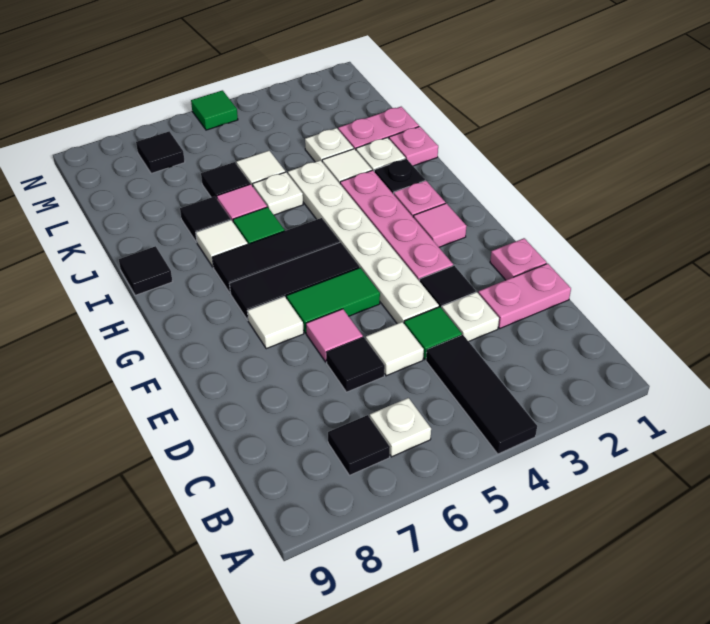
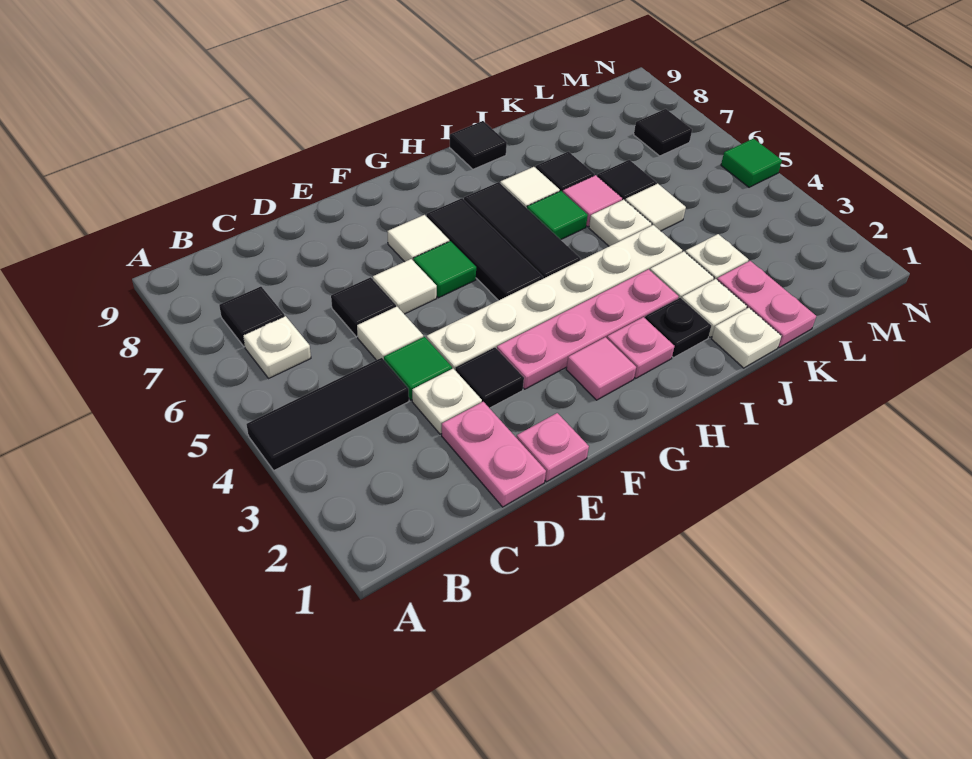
pink 1x1 tile [306,309,363,362] -> white 1x1 tile [373,259,437,314]
green 1x2 tile [287,268,380,333] -> green 1x1 tile [413,241,476,298]
pink 1x1 plate [389,126,438,166] -> white 1x1 plate [712,308,782,368]

